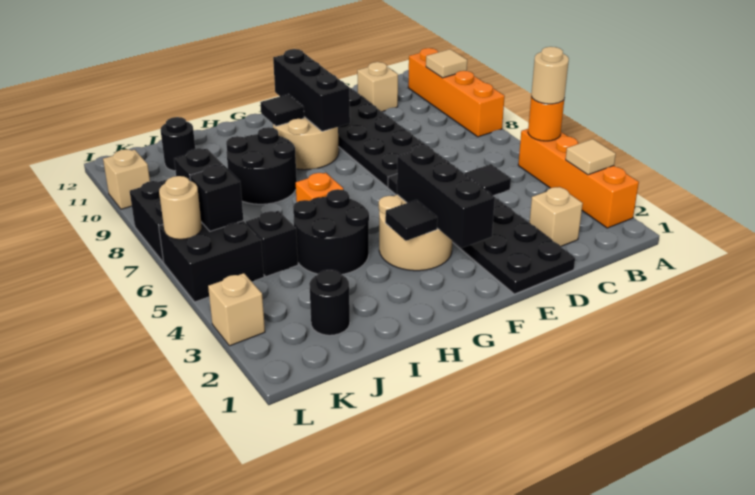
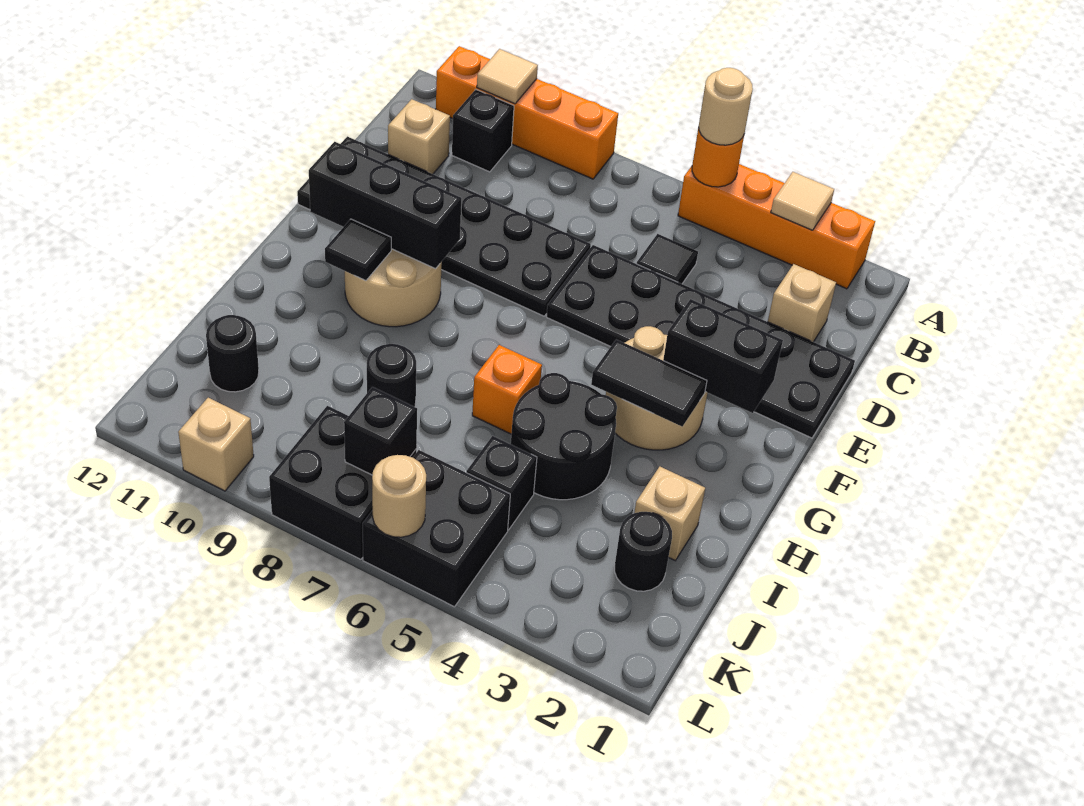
black 1x3 brick [397,146,495,248] -> black 1x2 brick [663,299,783,413]
black 1x1 tile [385,200,437,241] -> black 1x2 tile [591,339,707,427]
black 2x2 round brick [226,127,297,204] -> black 1x1 round brick [367,344,416,407]
black 1x1 brick [190,165,243,231] -> black 1x1 brick moved to [452,89,514,172]
tan 1x1 brick [208,273,265,346] -> tan 1x1 brick moved to [634,467,705,561]

